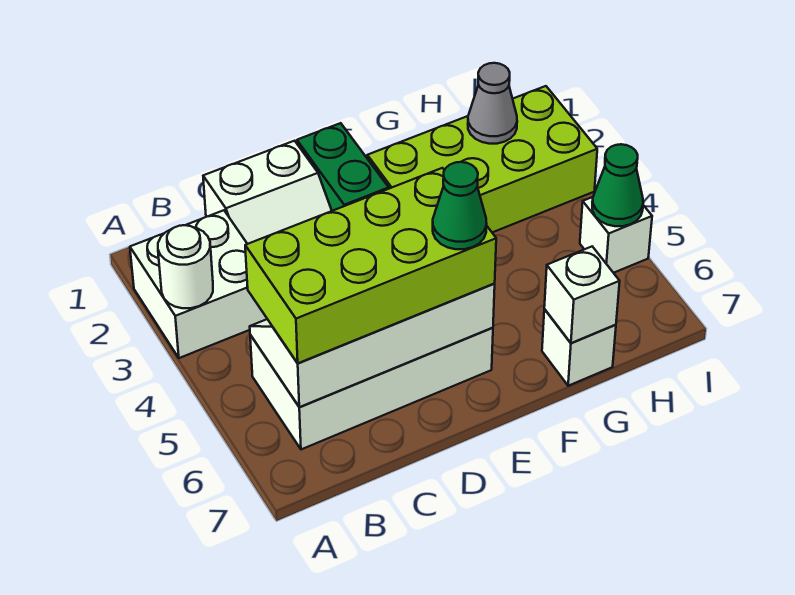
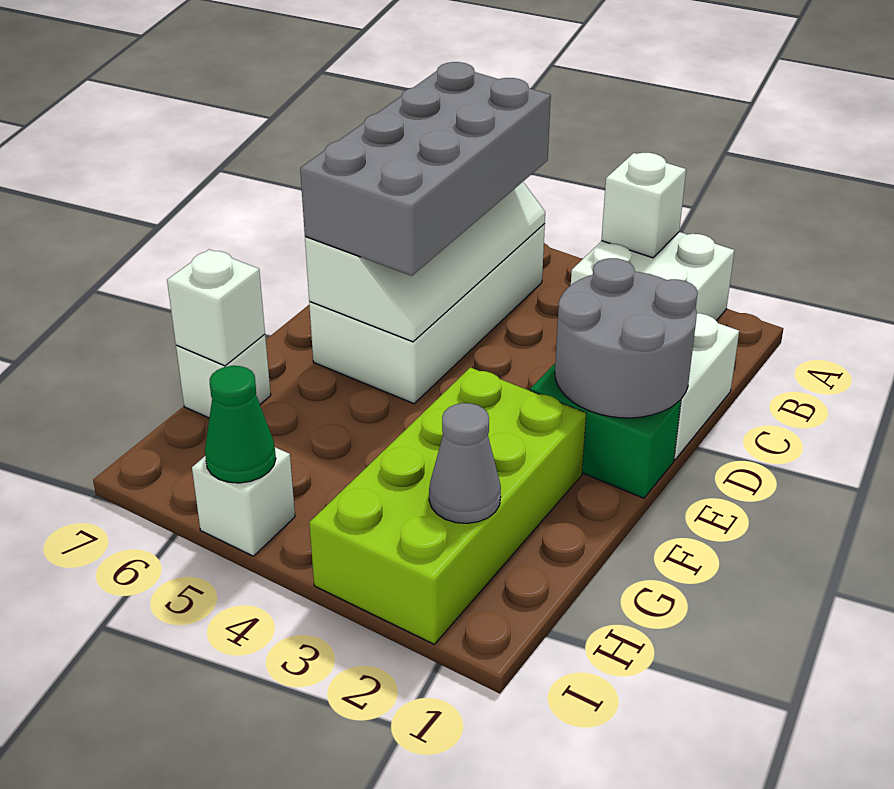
white 1x1 round brick [158,225,213,308] -> white 1x1 brick [601,153,686,258]
lime 2x4 brick [245,168,496,363] -> grey 2x4 brick [300,62,551,276]
none -> grey 2x2 round brick [555,258,698,418]
green 1x1 cone [433,162,487,249] -> none

